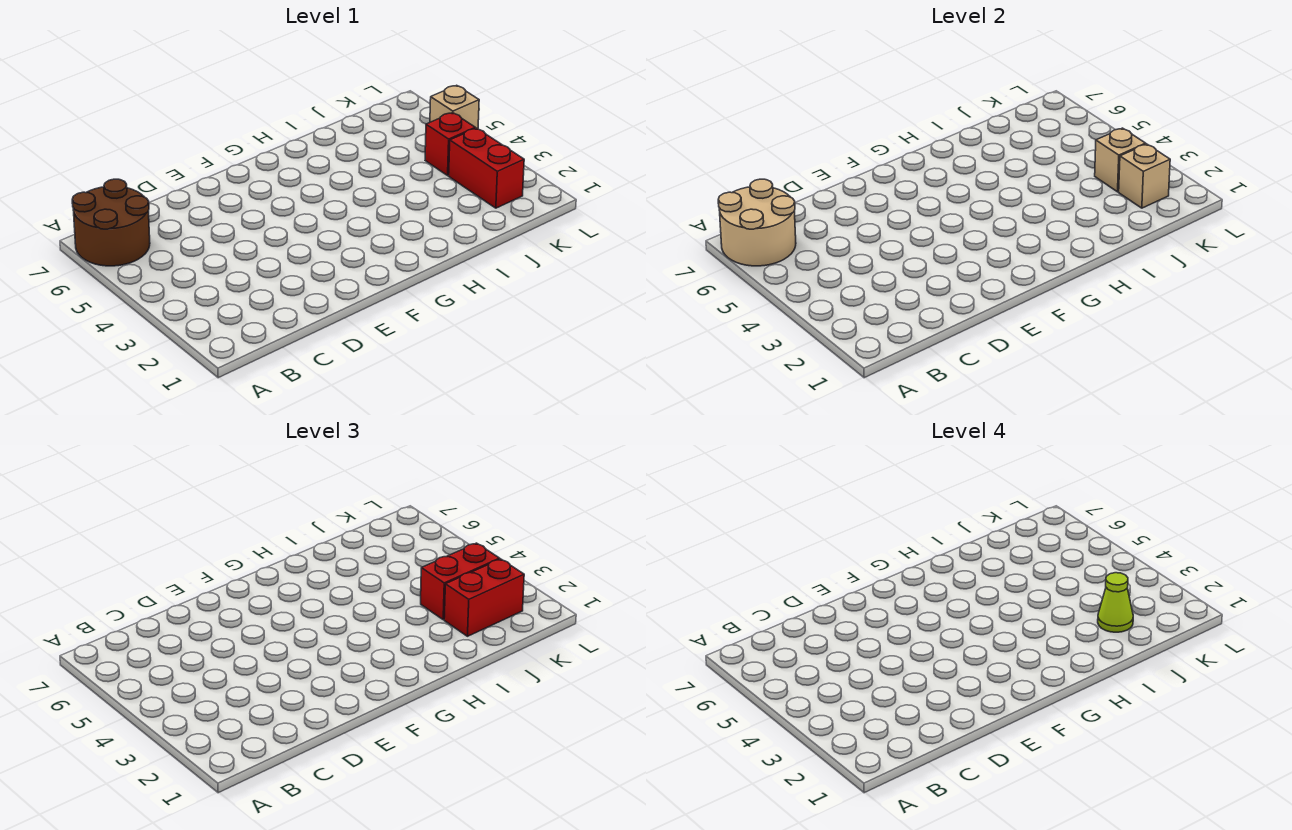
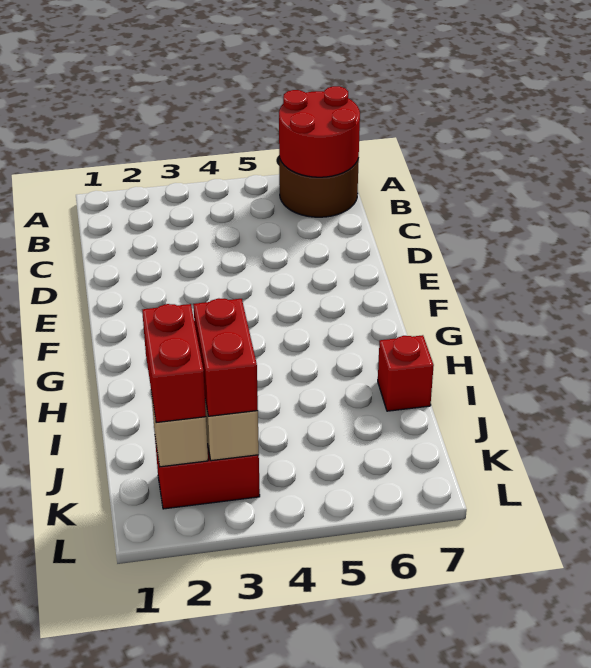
tan 2x2 round brick [718,179,796,266] -> red 2x2 round brick [279,86,360,177]
lime 1x1 cone [1098,573,1133,632] -> none
red 1x1 brick [425,113,475,175] -> red 1x1 brick moved to [378,335,434,411]
tan 1x1 brick [430,85,479,129] -> none

